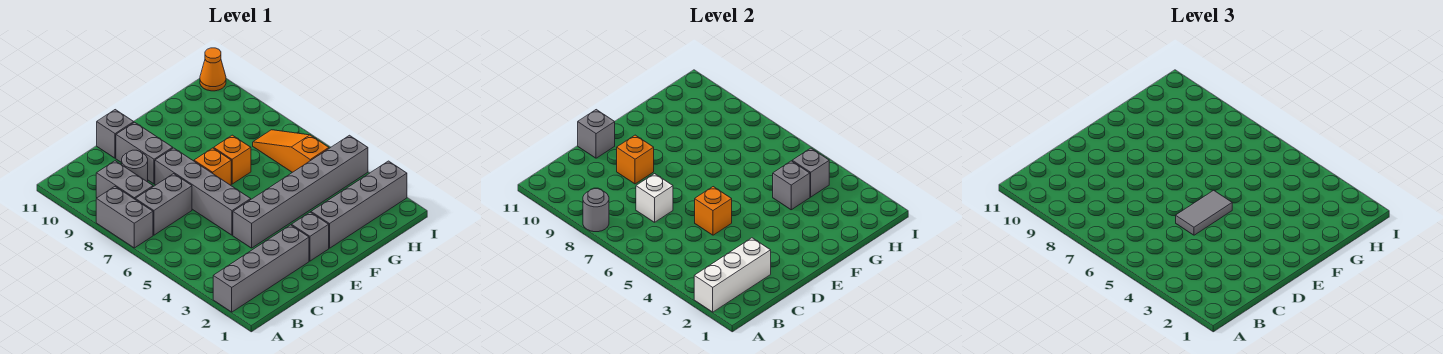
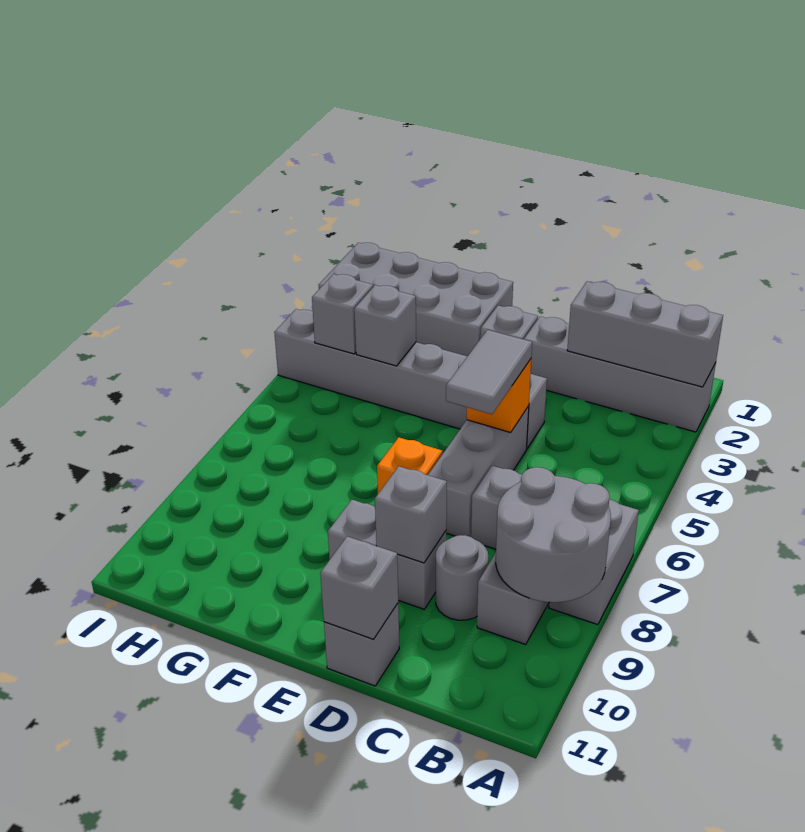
white 1x3 brick [694,238,771,312] -> grey 1x3 brick [567,282,723,387]
grey 1x1 round brick [583,189,609,232] -> grey 2x2 round brick [496,467,611,602]
white 1x1 brick [636,174,673,222] -> none
grey 1x4 brick [155,148,251,235] -> grey 1x3 brick [428,406,529,537]
grey 1x2 tile [1176,190,1232,235] -> grey 1x2 tile turned to [446,330,532,414]
grey 1x2 brick [116,122,173,184] -> grey 1x2 brick turned to [328,500,446,609]
orange 1x1 brick [617,135,654,184] -> grey 1x1 brick [375,466,447,563]
grey 1x4 brick [311,161,407,248] -> grey 2x4 brick [319,243,513,356]
orange 1x1 brick [214,135,251,184] -> none
orange 1x3 slope [253,130,329,172] -> none
orange 1x1 cone [200,48,226,91] -> none

